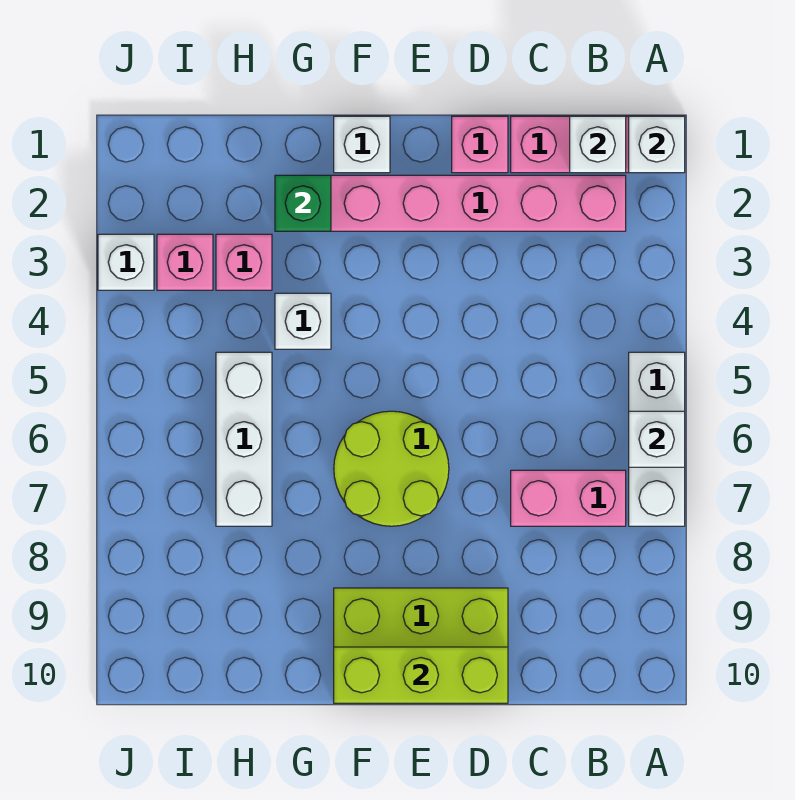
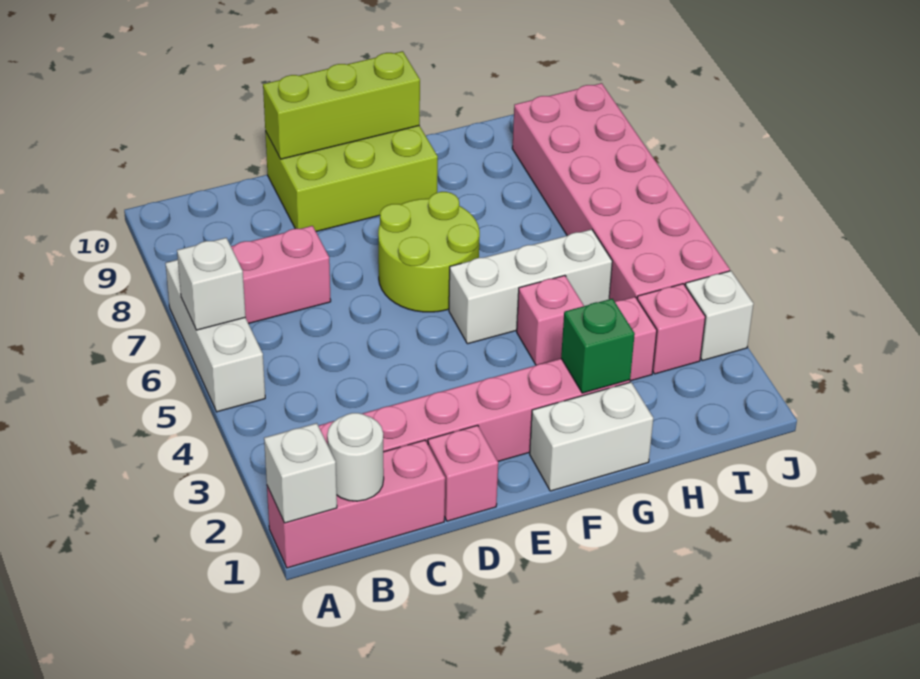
white 1x1 brick [570,116,626,173] -> white 1x1 round brick [327,413,384,501]
white 1x1 brick [334,116,390,173] -> white 1x2 brick [530,382,653,491]
white 1x1 brick [275,293,331,349] -> pink 1x1 brick [517,275,584,365]
white 1x3 brick [216,352,272,526] -> white 1x3 brick turned to [449,229,612,344]
none -> pink 2x6 brick [512,83,730,301]

